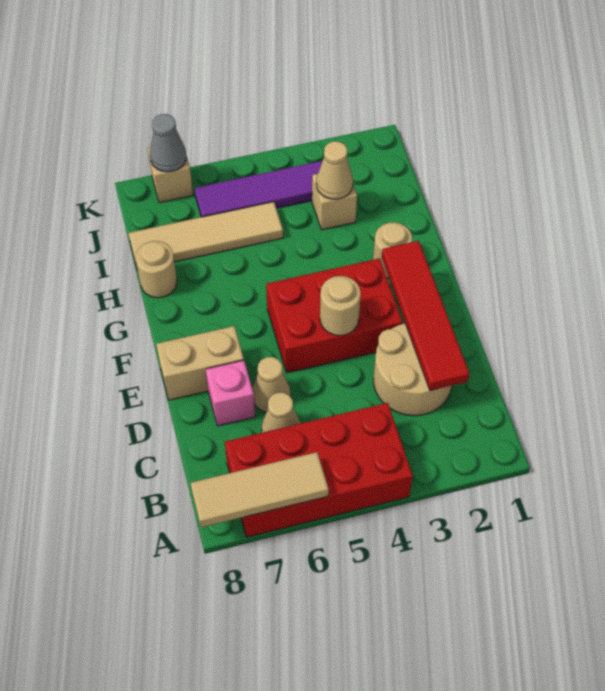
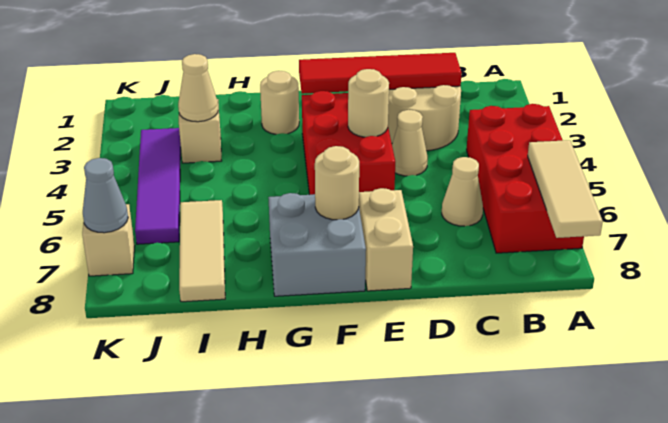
tan 1x1 cone [252,357,290,412] -> tan 1x1 cone moved to [392,110,428,176]
pink 1x1 brick [206,360,255,426] -> none
none -> grey 2x2 brick [268,193,366,296]
tan 1x1 round brick [136,241,177,298] -> tan 1x1 round brick moved to [315,146,359,220]
tan 1x4 tile [128,202,283,270] -> tan 1x3 tile [179,200,225,302]

